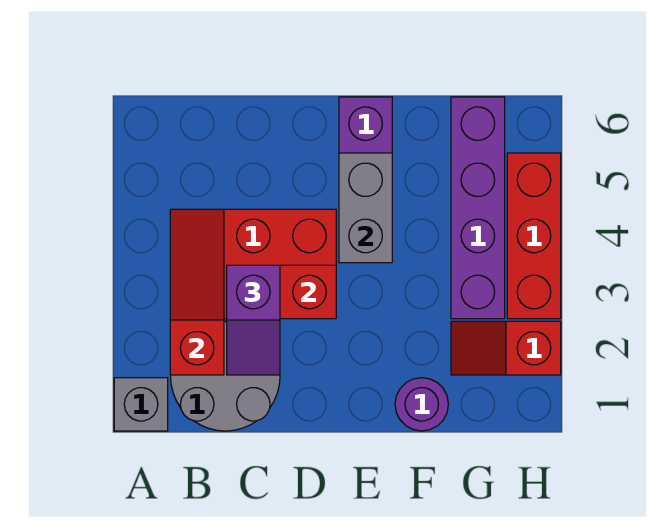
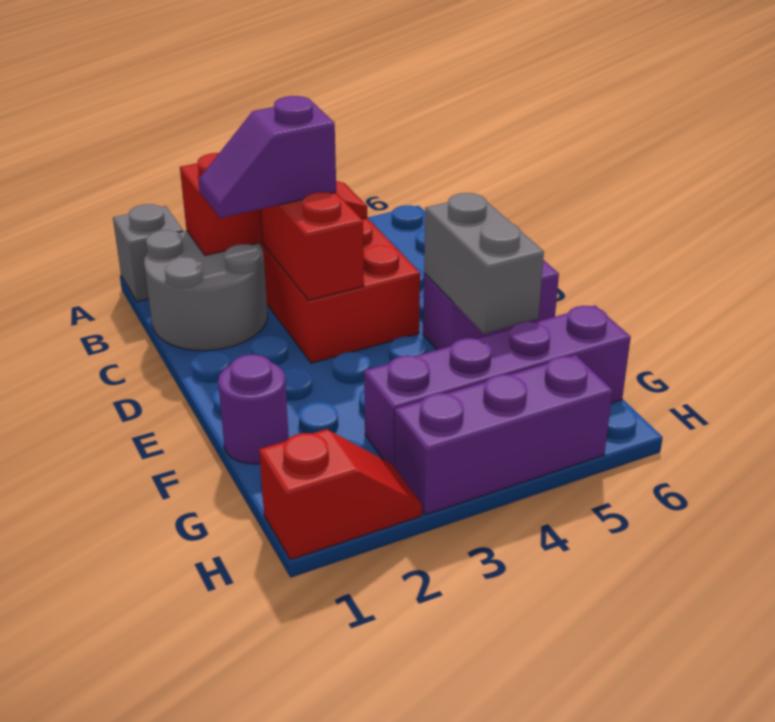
grey 1x2 brick [339,153,392,263] -> grey 1x2 brick turned to [424,193,544,334]
red 1x2 slope [451,321,561,375] -> red 1x2 slope turned to [259,429,422,560]
red 1x3 brick [507,153,561,319] -> purple 1x3 brick [394,355,613,515]

